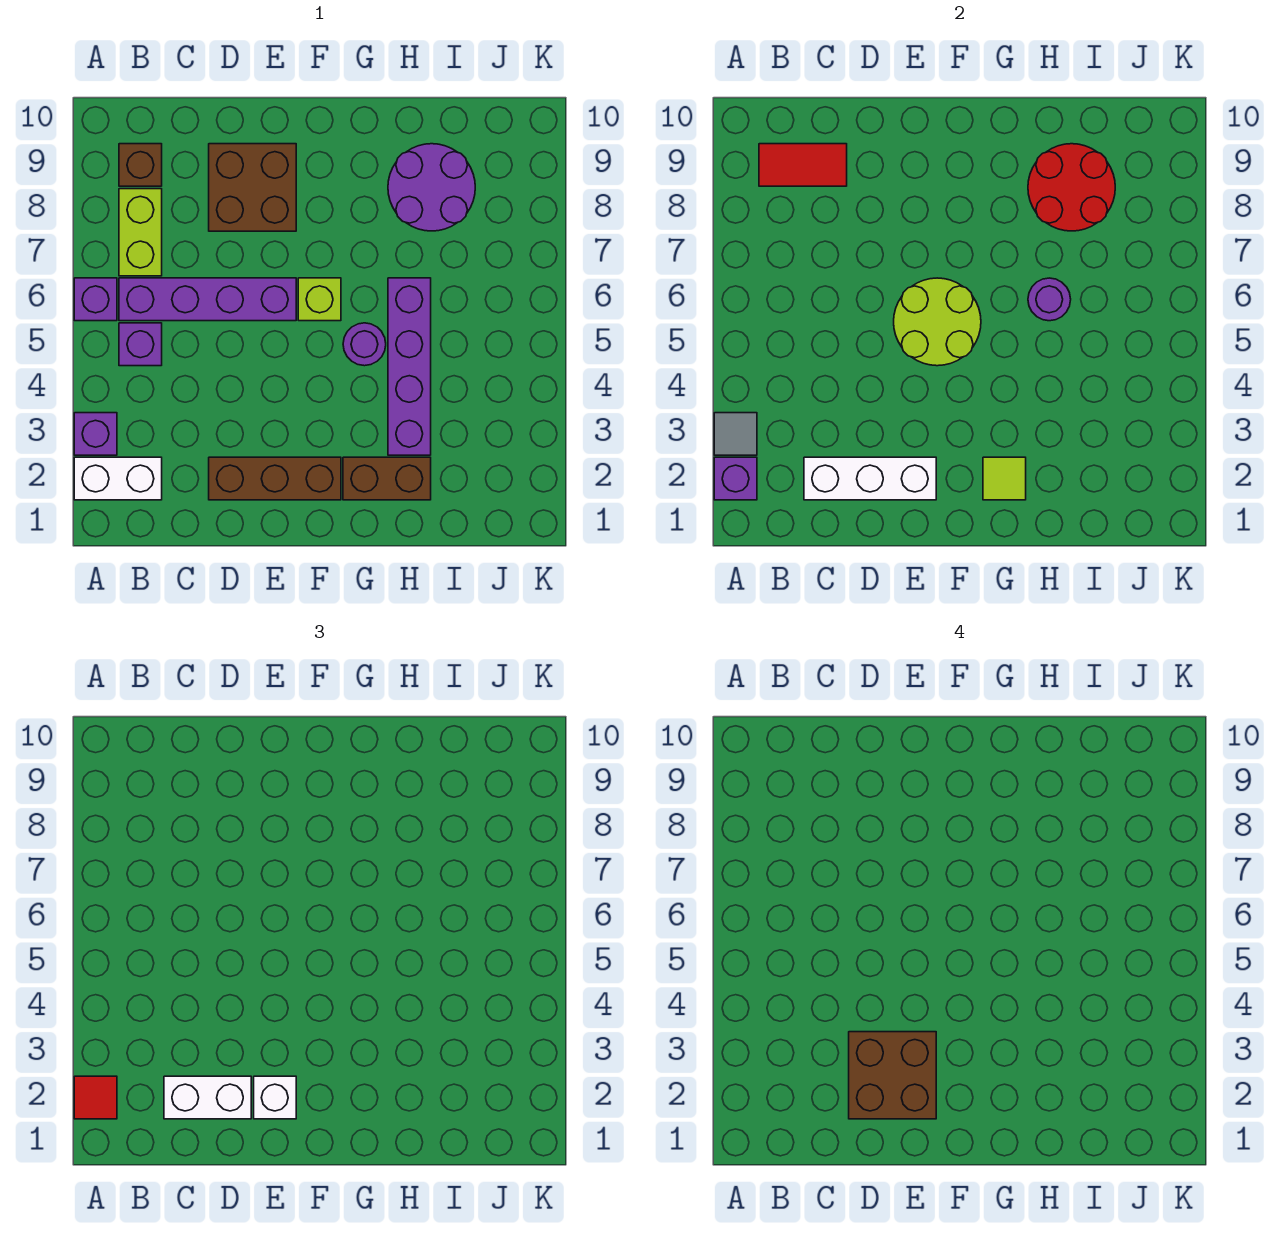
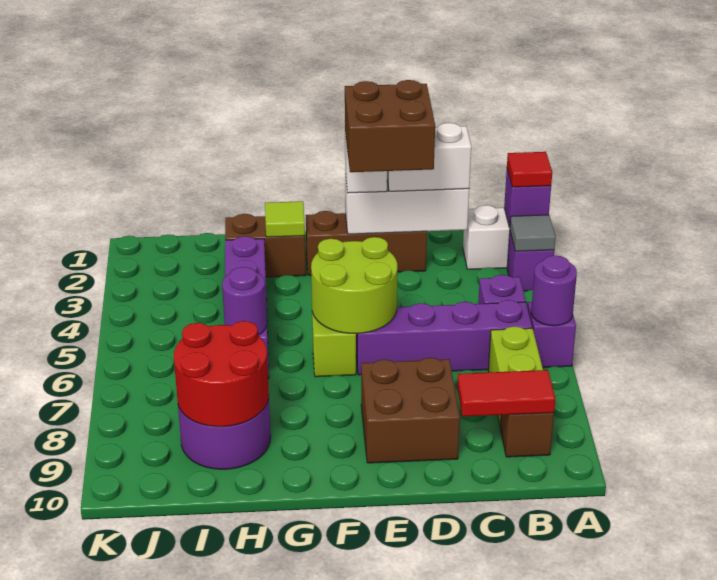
purple 1x1 round brick [343,323,386,366] -> purple 1x1 round brick moved to [531,255,577,326]

